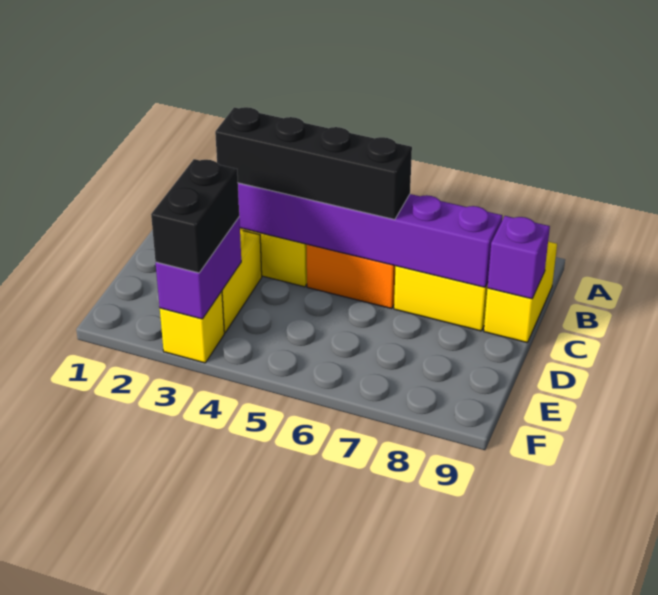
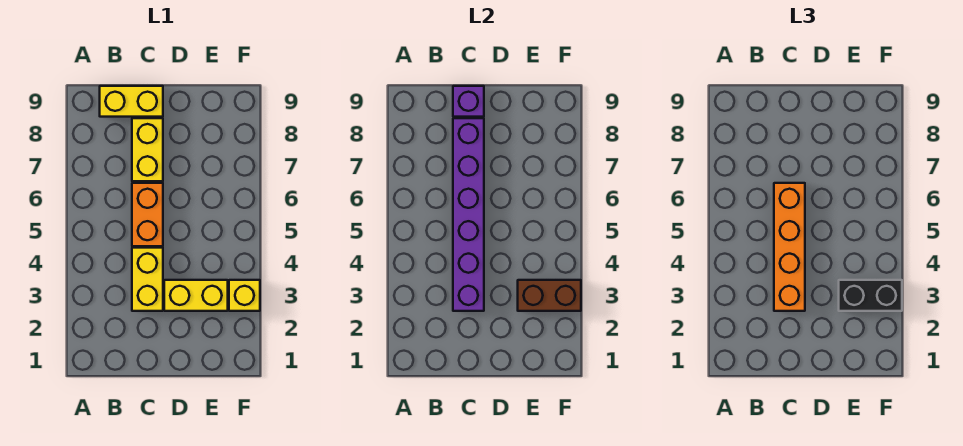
black 1x4 brick [215,107,412,220] -> orange 1x4 brick [774,183,805,311]
purple 1x2 brick [156,218,241,319] -> brown 1x2 brick [518,280,581,311]

